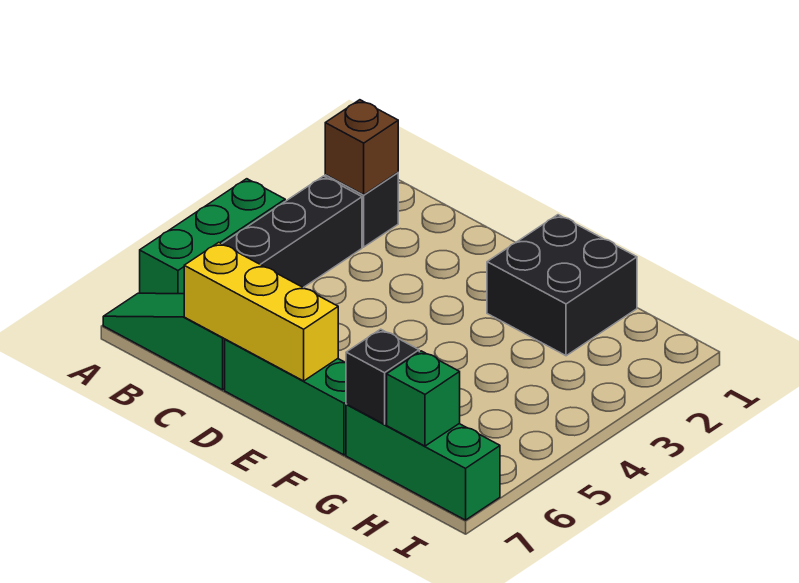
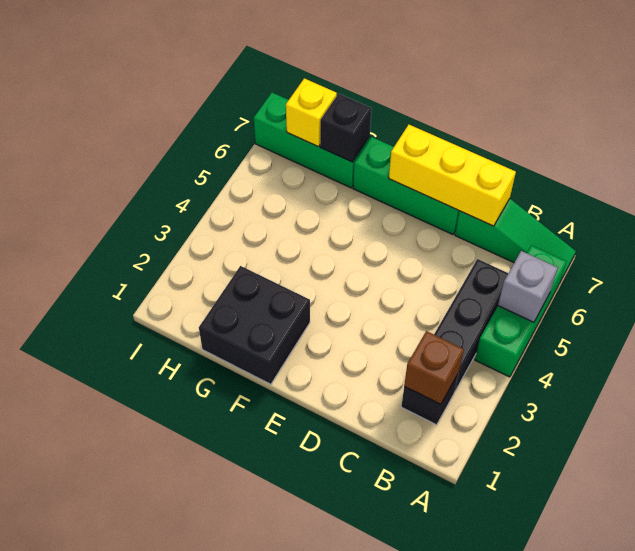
none -> grey 1x1 brick [498,251,558,322]
green 1x1 brick [387,351,460,446] -> yellow 1x1 brick [286,78,337,147]

